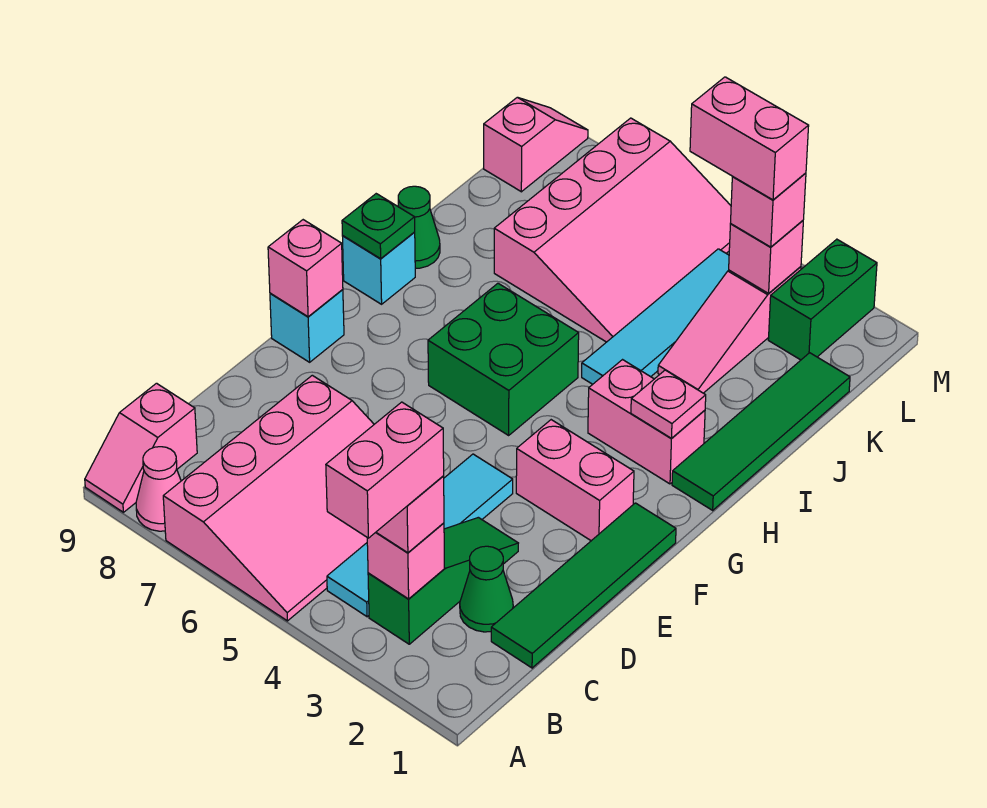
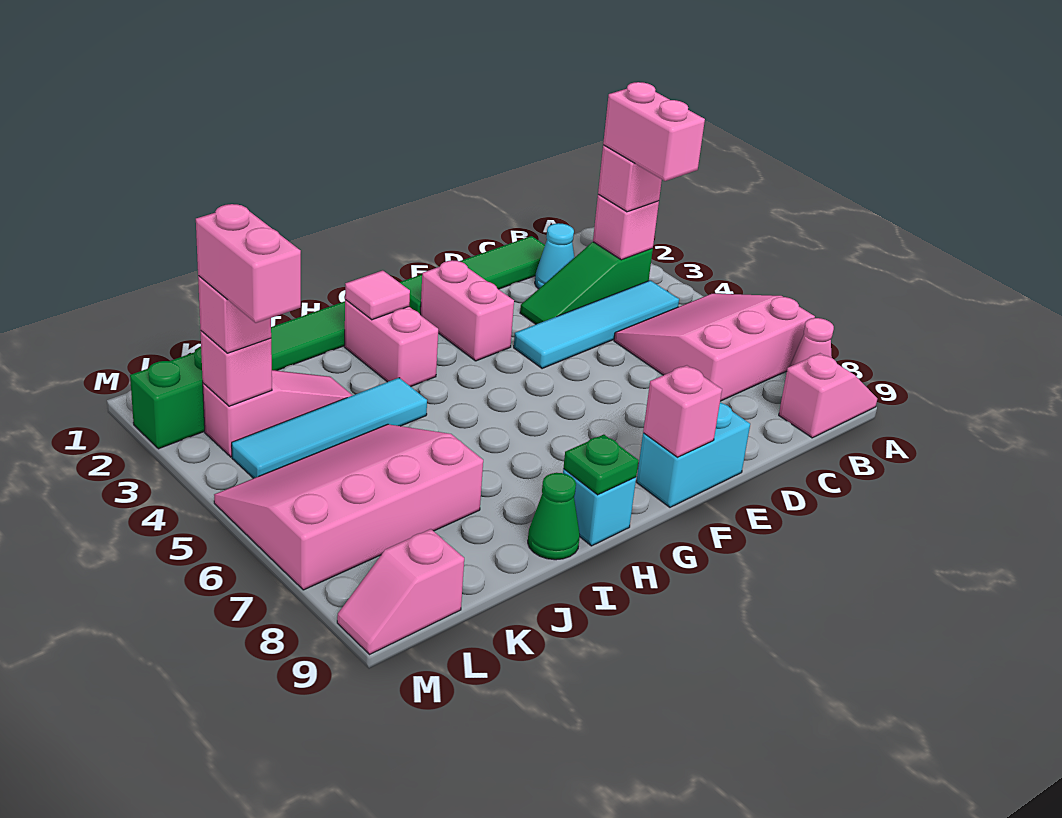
pink 1x2 brick [326,402,444,538] -> pink 1x2 brick turned to [603,82,705,181]
pink 3x4 slope [163,375,374,621] -> pink 3x3 slope [614,294,815,401]
green 1x1 cone [460,546,513,632] -> cyan 1x1 cone [535,223,574,289]
cyan 1x1 brick [270,290,344,362] -> cyan 1x2 brick [636,403,750,507]
green 2x2 brick [428,283,579,435] -> none
pink 1x1 plate [631,370,706,439] -> pink 1x1 tile [345,270,410,320]

